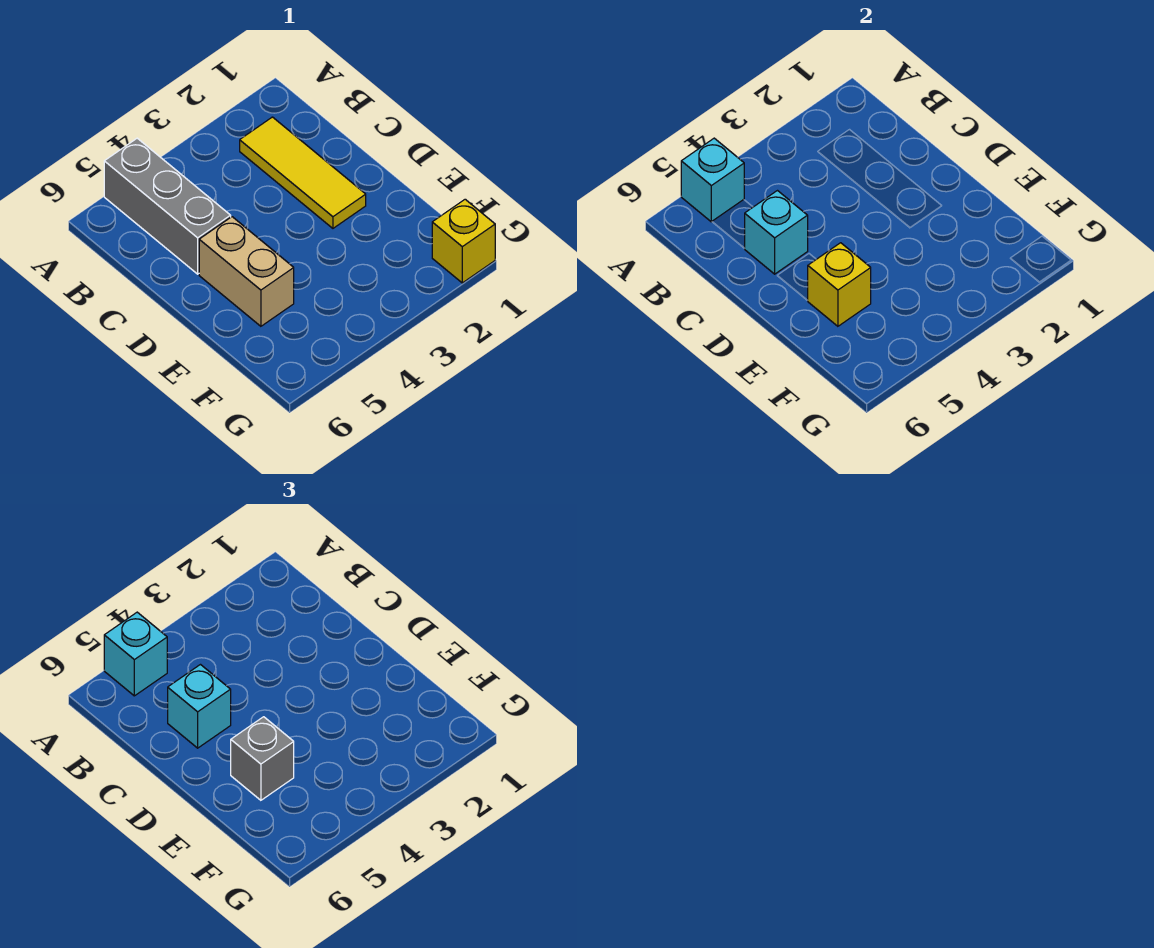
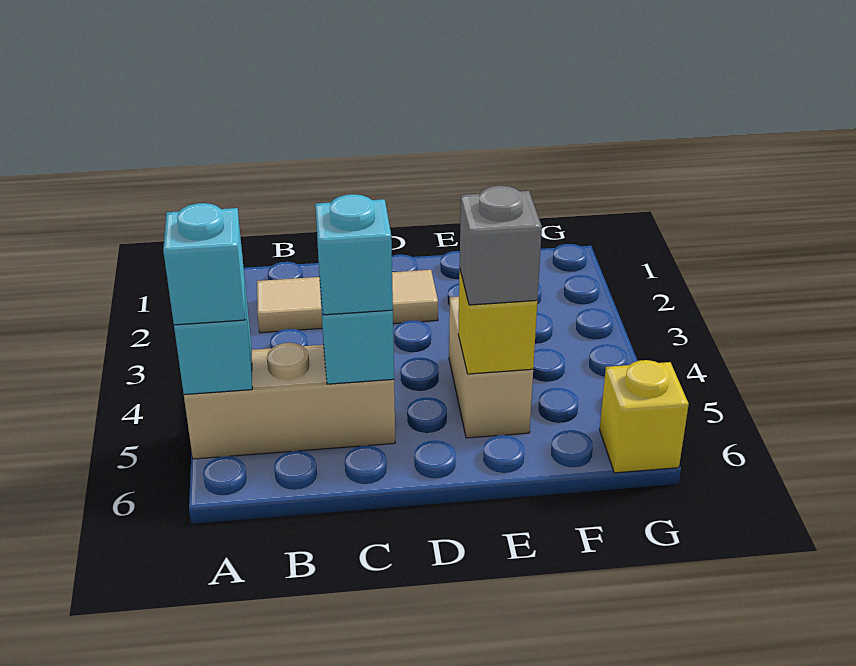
grey 1x3 brick [104,138,231,274] -> tan 1x3 brick [184,343,395,459]
yellow 1x3 tile [240,117,366,228] -> tan 1x3 tile [257,270,438,333]
tan 1x2 brick [199,217,294,326] -> tan 1x2 brick turned to [449,297,533,438]
yellow 1x1 brick [432,199,495,283] -> yellow 1x1 brick moved to [600,360,689,473]

